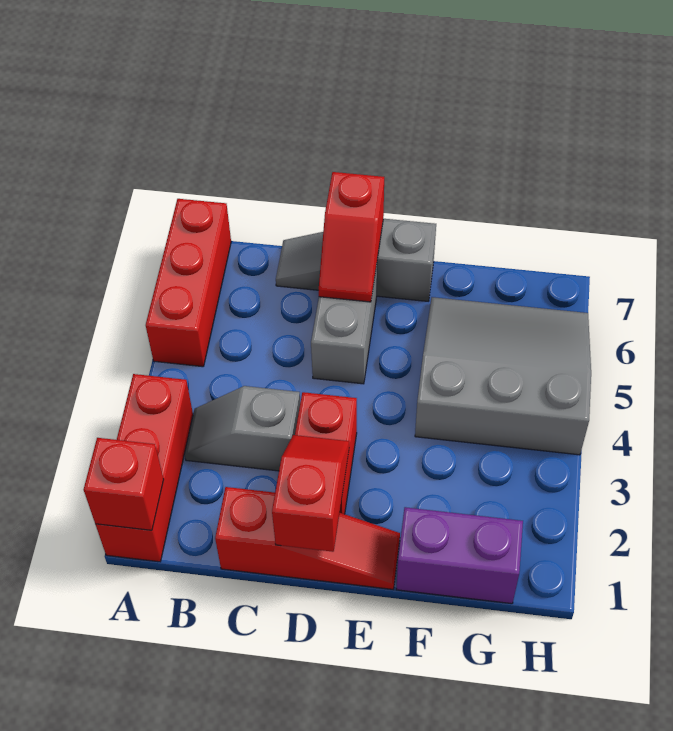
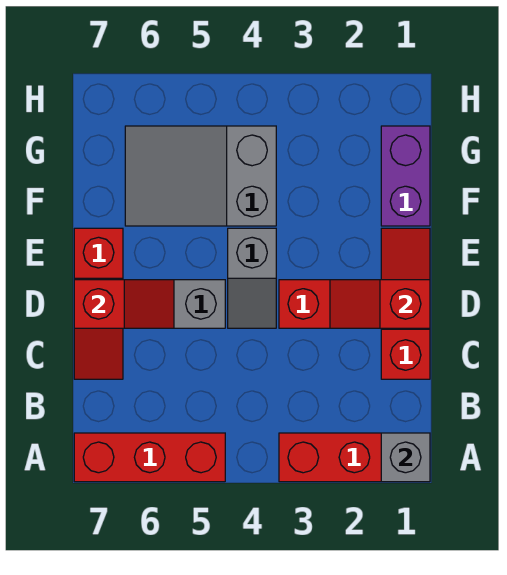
red 1x1 brick [84,438,164,530] -> grey 1x1 brick [381,433,430,482]
grey 1x2 slope [184,386,300,471] -> grey 1x2 slope moved to [228,228,276,328]
grey 1x3 slope [276,219,436,301] -> red 1x3 slope [74,228,123,379]
grey 3x3 slope [415,297,591,455] -> grey 2x3 slope [125,126,276,226]

